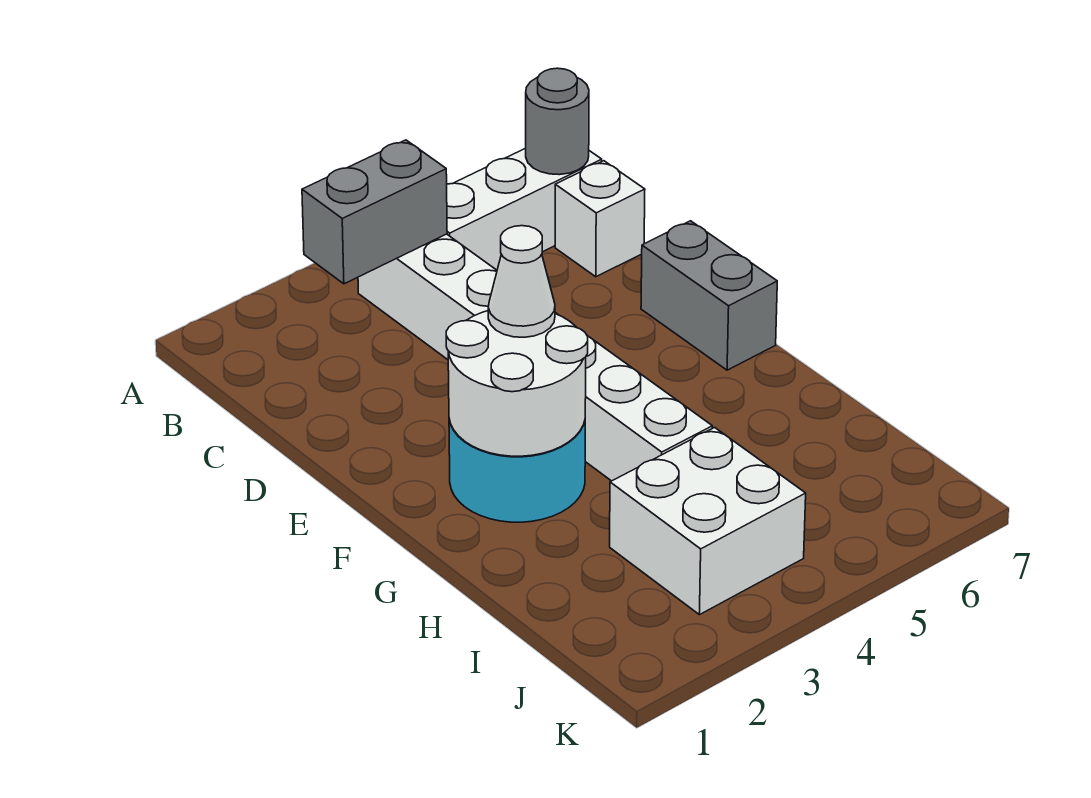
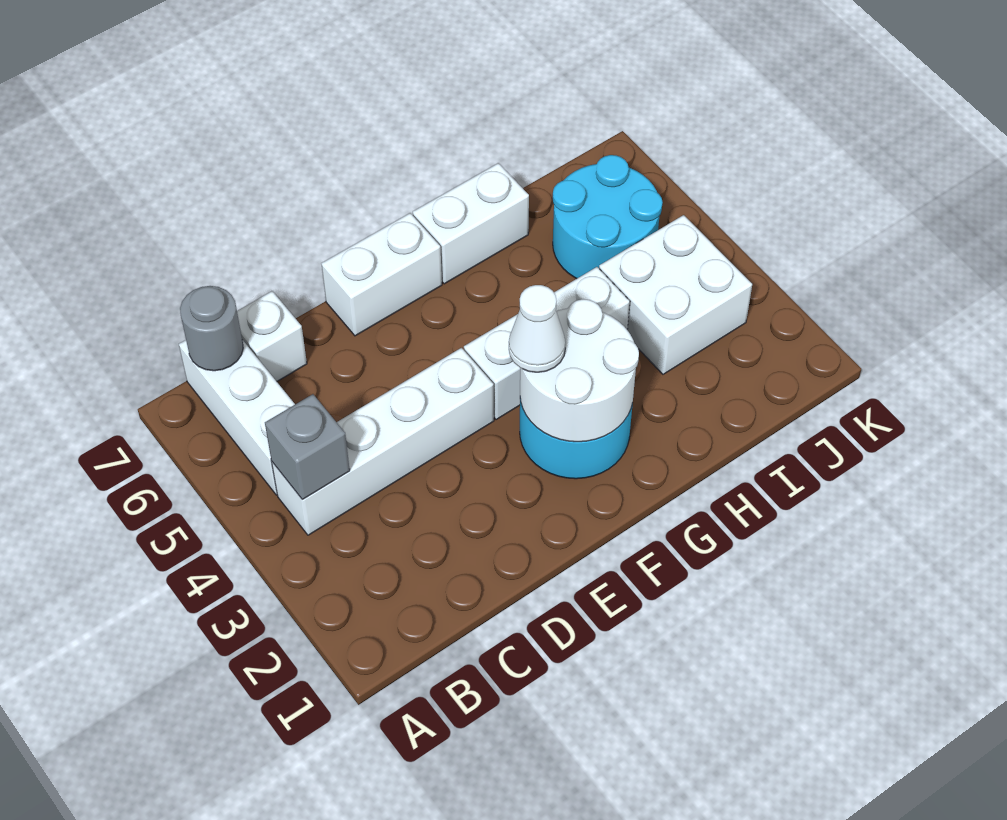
grey 1x2 brick [302,140,447,284] -> grey 1x1 brick [265,394,350,499]
grey 1x2 brick [641,221,777,370] -> white 1x2 brick [321,213,442,336]
none -> white 1x2 brick [413,163,529,284]
none -> cyan 2x2 round brick [553,155,663,279]

